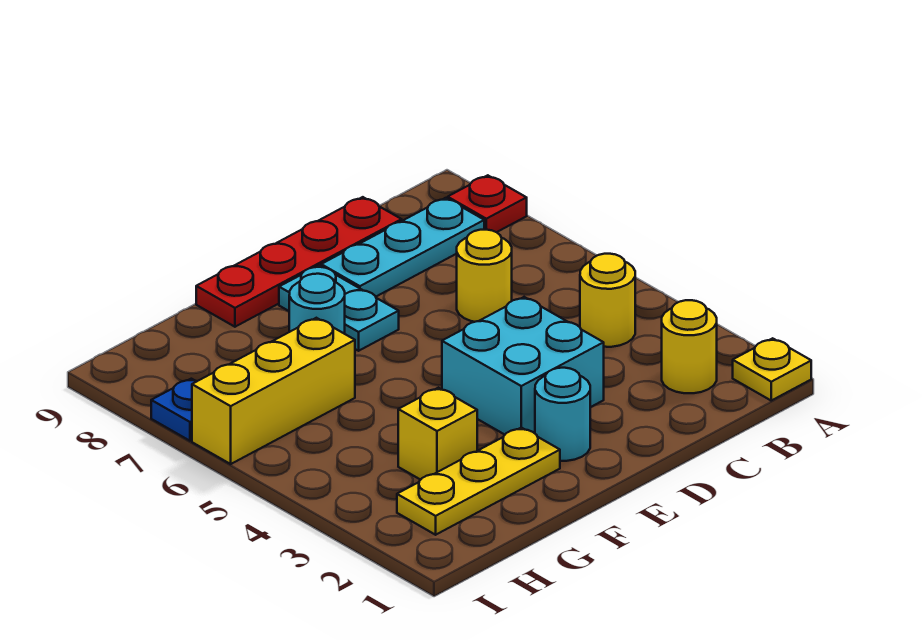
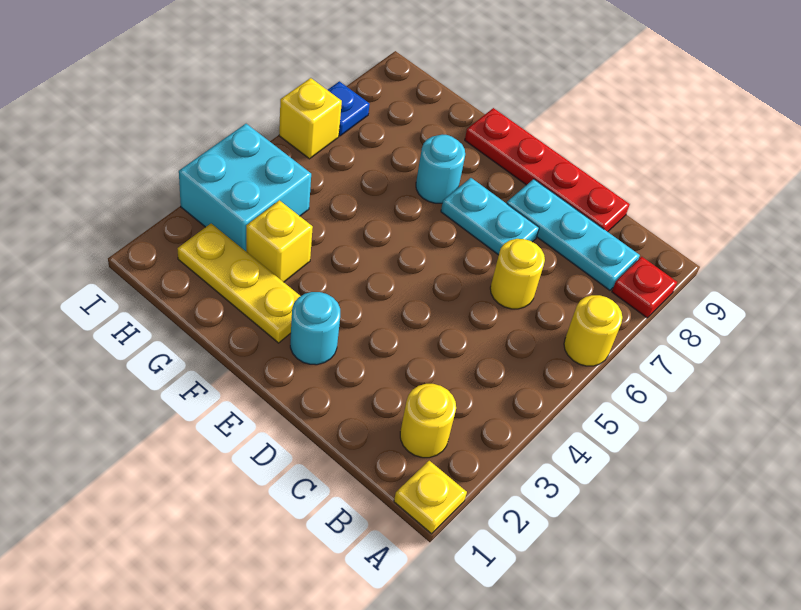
yellow 1x1 round brick [580,254,635,347] -> yellow 1x1 round brick moved to [564,295,622,366]
cyan 2x2 brick [442,297,604,435] -> cyan 2x2 brick moved to [179,124,311,251]
cyan 1x2 plate [279,265,399,351] -> cyan 1x2 plate turned to [441,178,539,255]
yellow 1x3 brick [192,318,355,464] -> yellow 1x1 brick [279,78,342,159]

